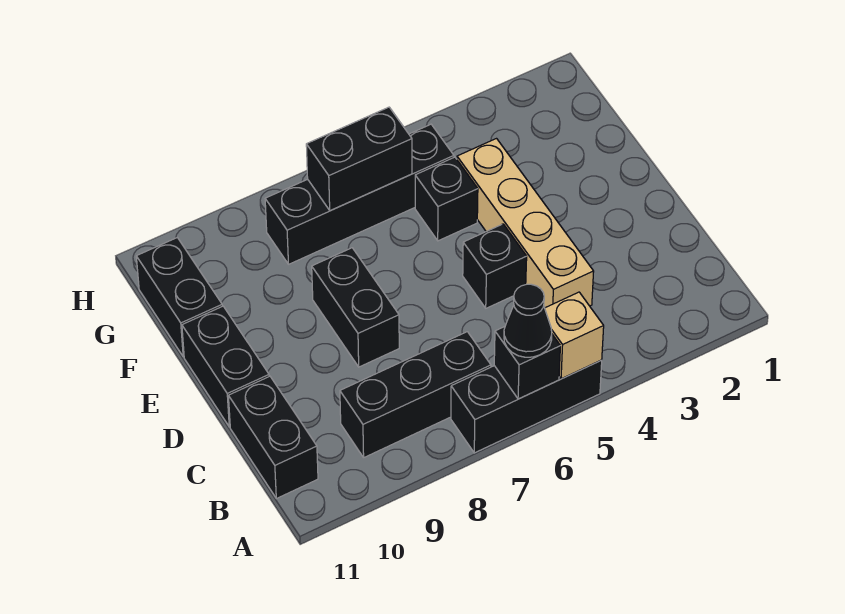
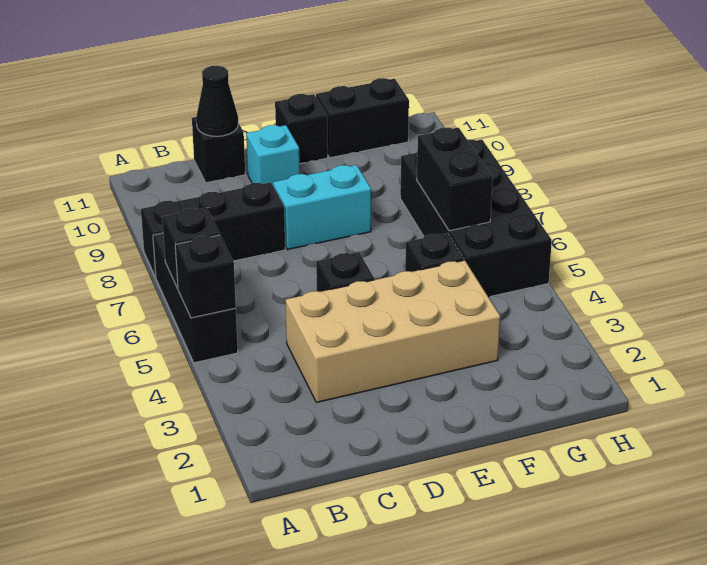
tan 1x1 brick [545,292,604,379] -> black 1x1 brick [175,235,236,318]
black 1x1 cone [504,284,552,357] -> black 1x1 cone moved to [196,66,238,136]
black 1x3 brick [340,332,491,457] -> black 1x3 brick turned to [141,182,285,277]
black 1x2 brick [228,376,318,499] -> black 1x1 brick [192,117,245,183]
tan 1x4 brick [457,139,594,308] -> tan 2x4 brick [286,260,500,402]
black 1x2 brick [312,248,399,367] -> cyan 1x2 brick [273,165,371,250]
none -> cyan 1x1 brick [246,125,300,185]
black 1x2 brick [182,306,269,427] -> black 1x1 brick [275,94,328,164]
black 1x4 brick [265,124,454,264] -> black 2x4 brick [400,140,552,297]

